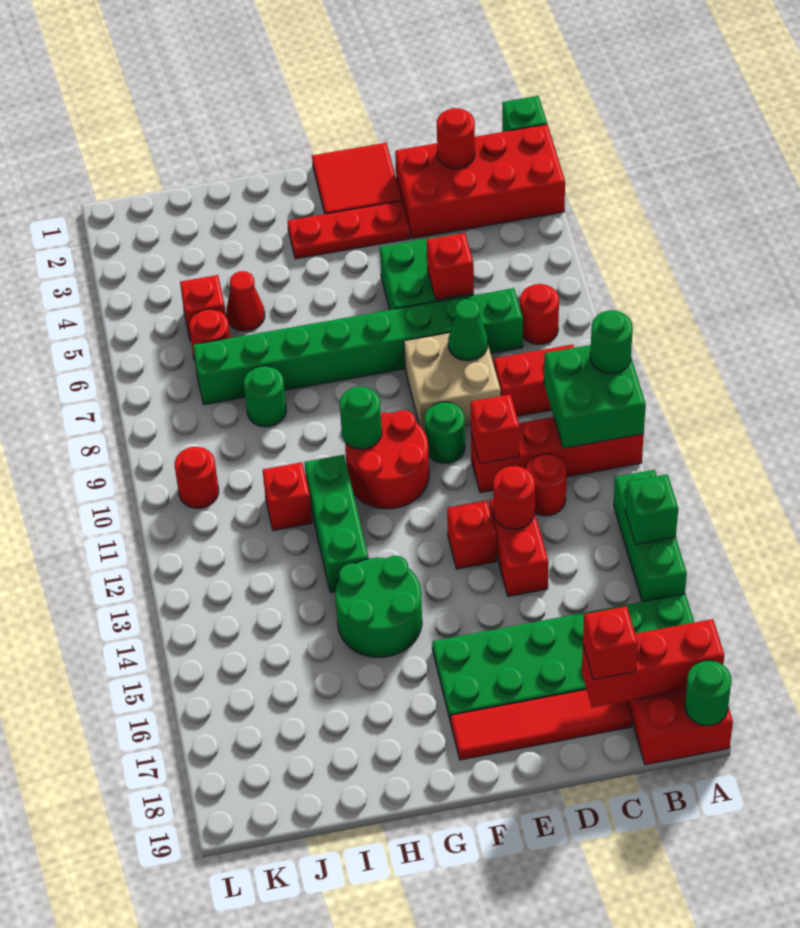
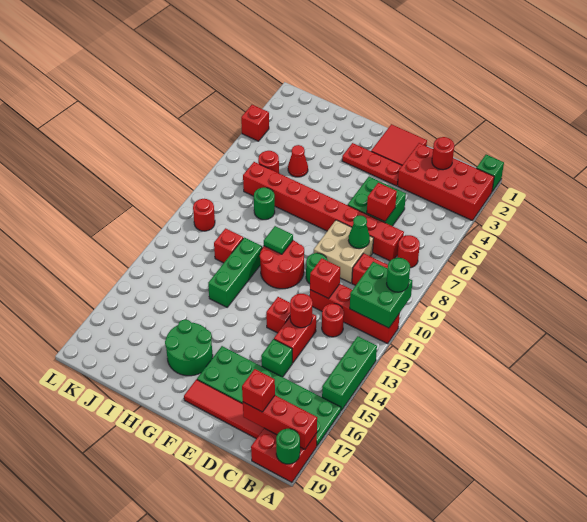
green 1x1 brick [625,474,678,544] -> green 1x1 brick moved to [261,339,292,377]
green 1x8 brick [193,288,523,405] -> red 1x8 brick [243,162,404,261]
green 1x1 round brick [340,387,382,449] -> green 1x1 tile [264,226,293,254]
green 2x2 round brick [335,556,422,657] -> green 2x2 round brick moved to [165,320,213,376]
red 1x1 brick [180,275,226,341] -> red 1x1 brick moved to [241,105,269,141]

